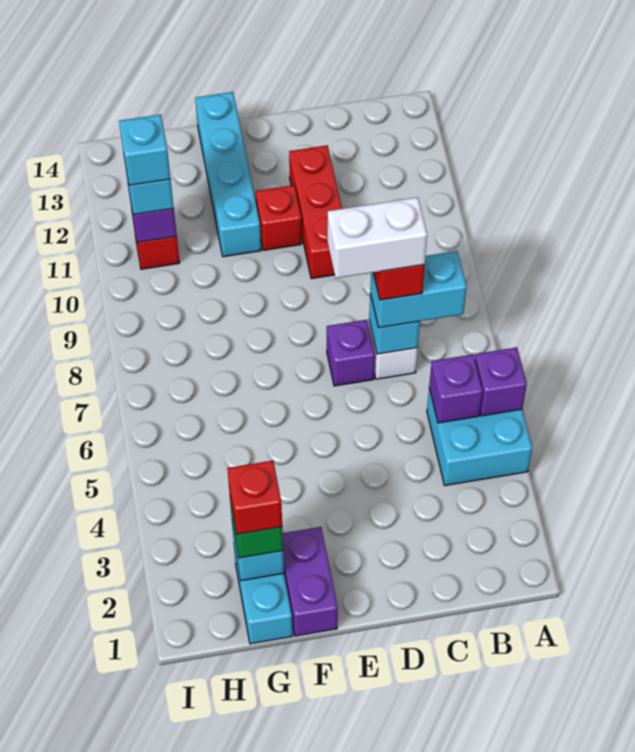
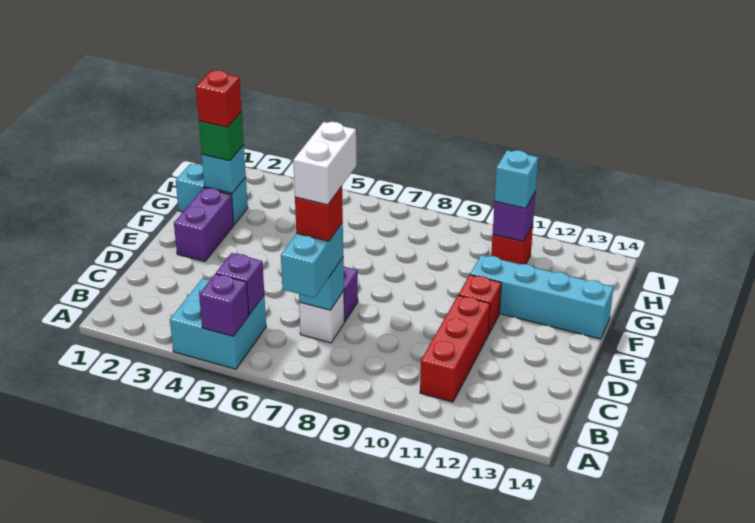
red 1x3 brick [289,145,342,279] -> red 1x3 brick turned to [420,295,490,402]
purple 1x2 brick [283,527,338,636] -> purple 1x2 brick turned to [174,188,234,261]
cyan 1x1 brick [119,114,171,185] -> none

